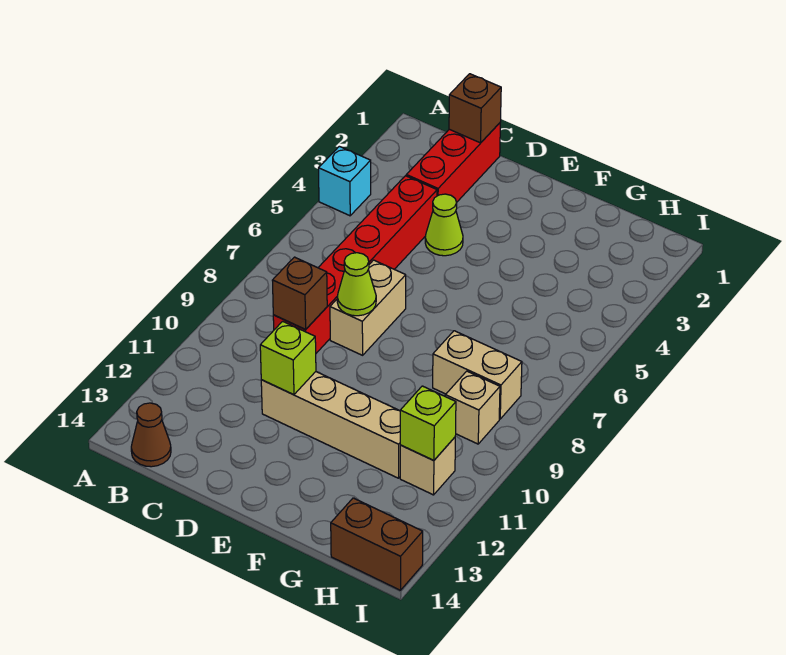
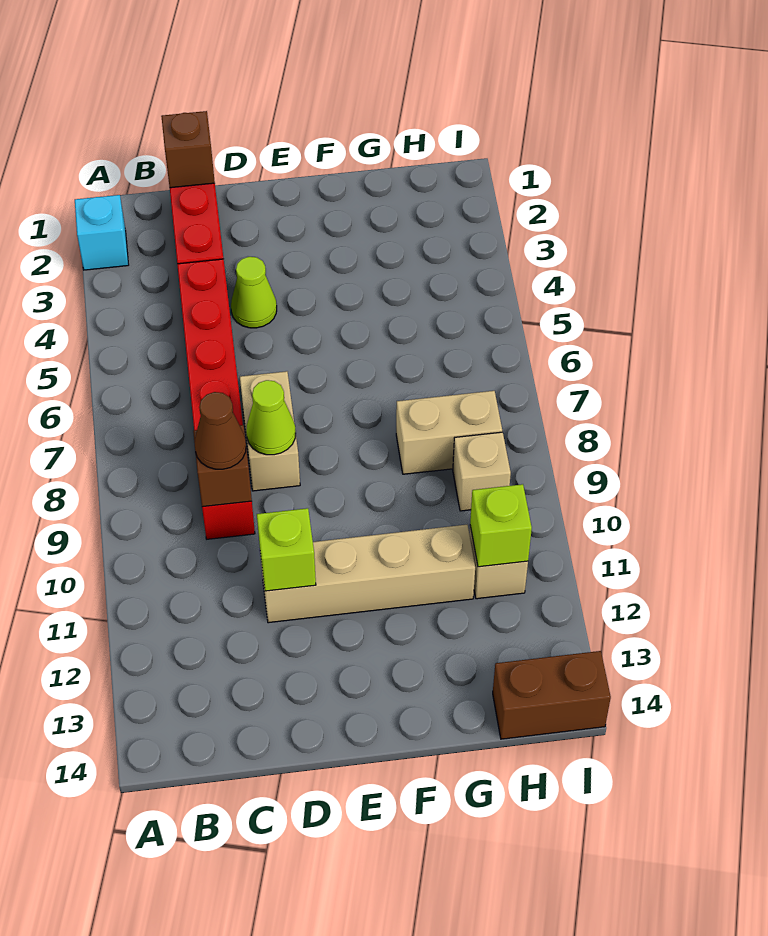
cyan 1x1 brick [319,146,371,216] -> cyan 1x1 brick moved to [75,195,128,270]
brown 1x1 cone [131,403,171,467] -> brown 1x1 cone moved to [195,392,246,469]

